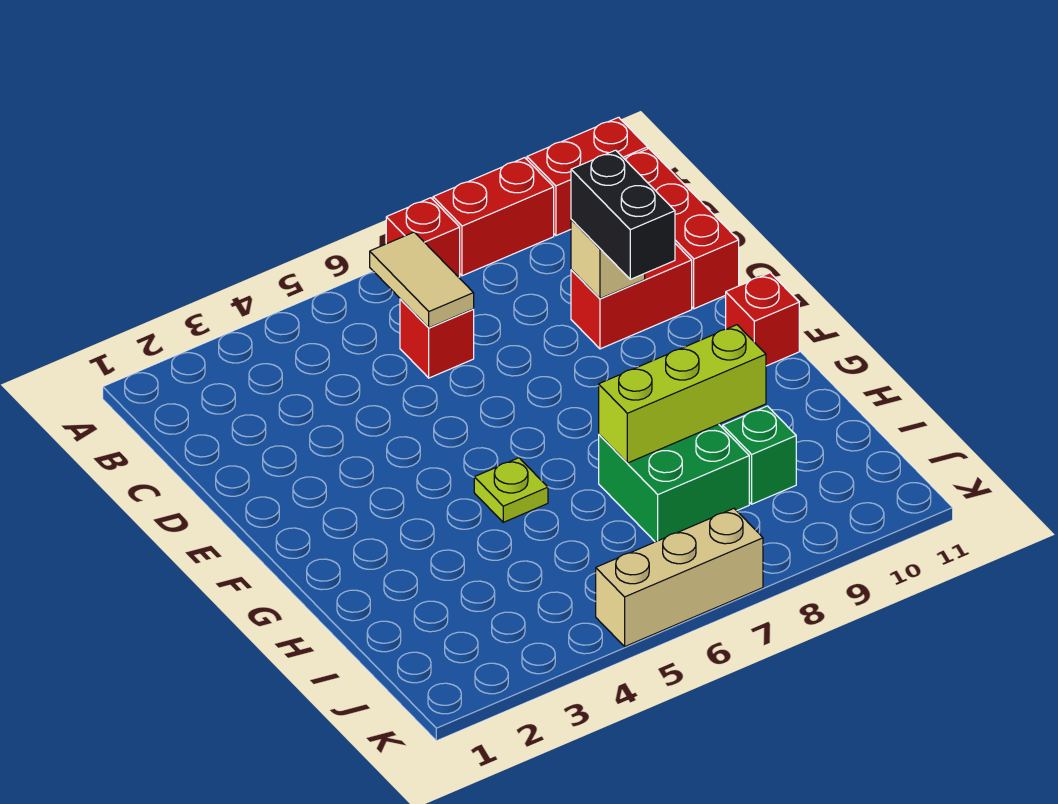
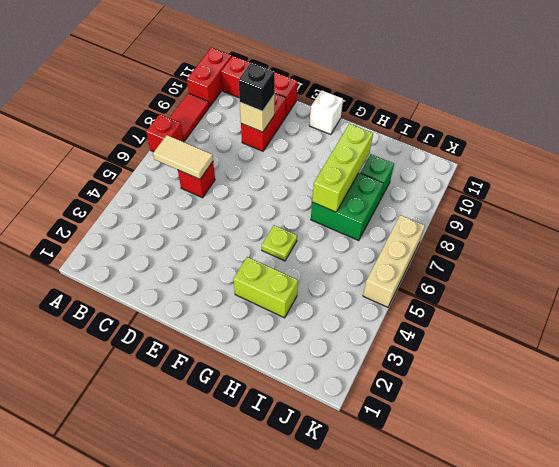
red 1x2 brick [433,158,554,276] -> red 1x2 tile [170,94,209,141]
black 1x2 brick [571,150,675,279] -> black 1x1 brick [239,62,275,111]
red 1x1 brick [726,273,799,366] -> white 1x1 brick [309,90,343,135]
none -> lime 1x2 brick [234,257,298,318]

